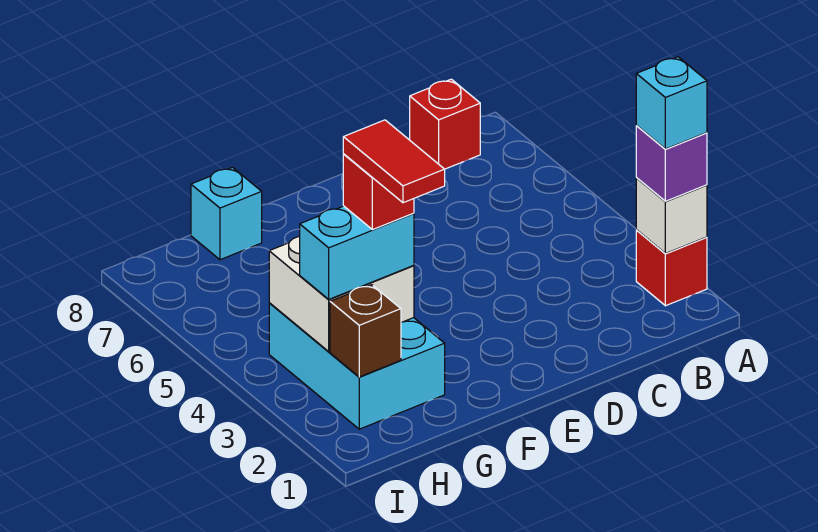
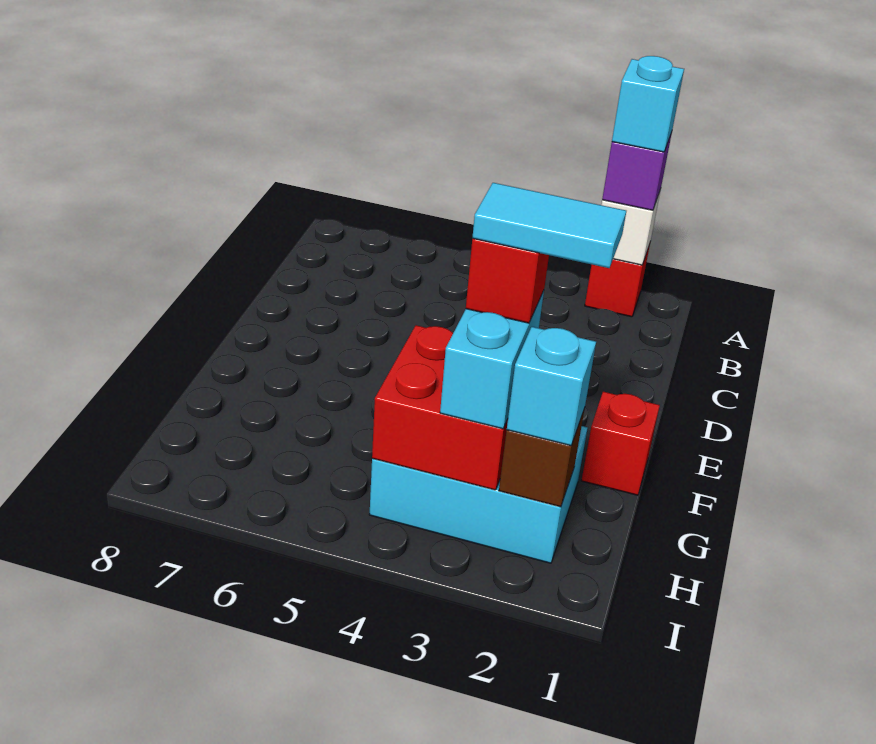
red 1x1 brick [410,79,480,169] -> red 1x1 brick moved to [581,392,660,495]
red 1x2 tile [343,120,445,203] -> cyan 1x2 tile [472,183,626,268]
white 2x2 brick [269,237,414,352] -> red 2x2 brick [372,325,508,490]
cyan 1x1 brick [191,167,262,260] -> cyan 1x1 brick moved to [507,327,596,446]

